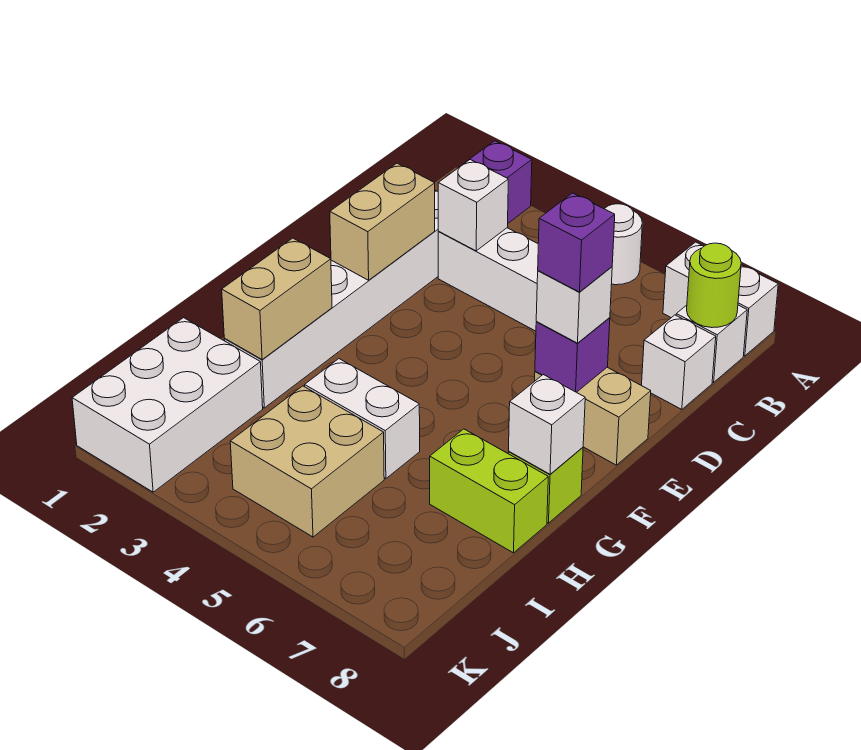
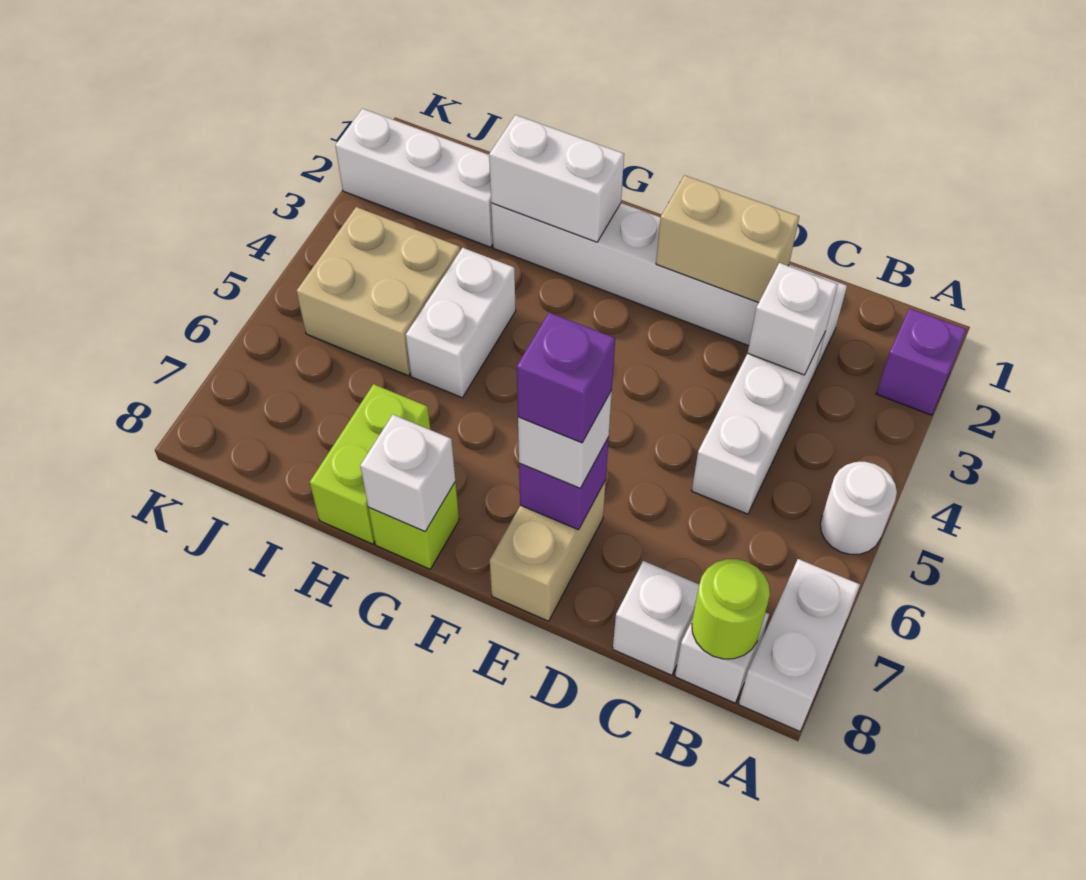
tan 1x2 brick [222,238,332,359] -> white 1x2 brick [489,115,624,242]
white 2x3 brick [72,318,263,492] -> white 1x3 brick [335,109,493,247]

